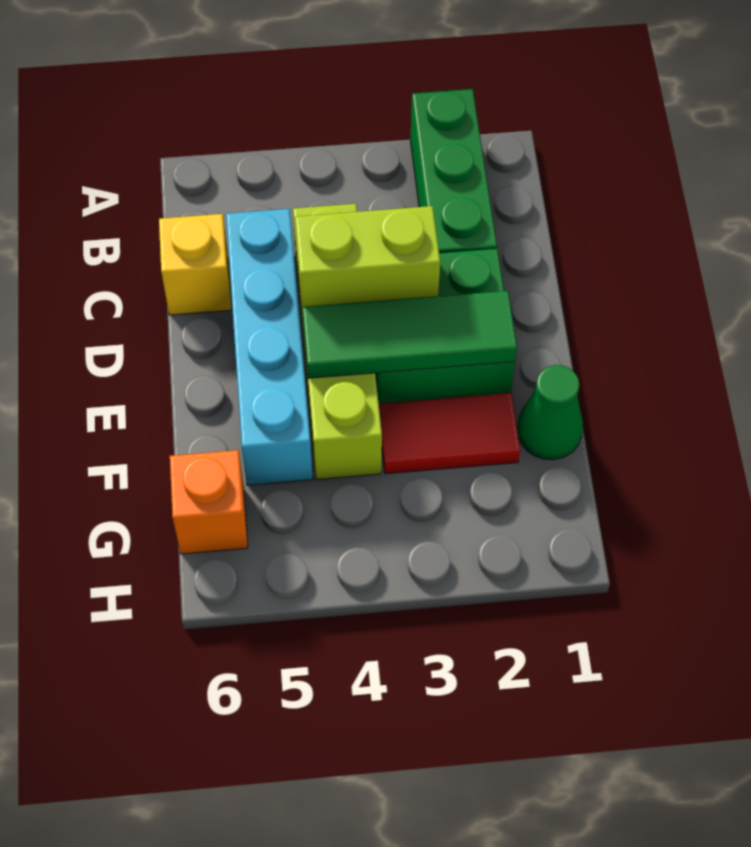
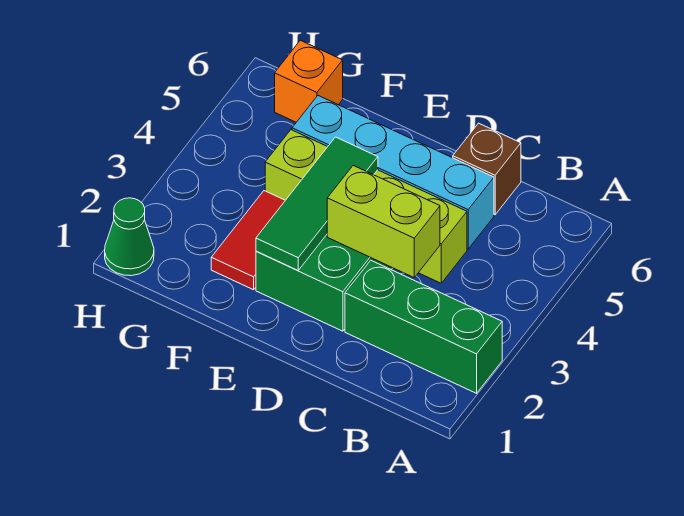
yellow 1x1 brick [159,214,232,315] -> brown 1x1 brick [453,123,521,215]
lime 1x2 brick [295,206,440,315] -> lime 1x2 brick turned to [327,165,440,277]
green 1x1 cone [517,365,583,460] -> green 1x1 cone moved to [105,198,154,276]

